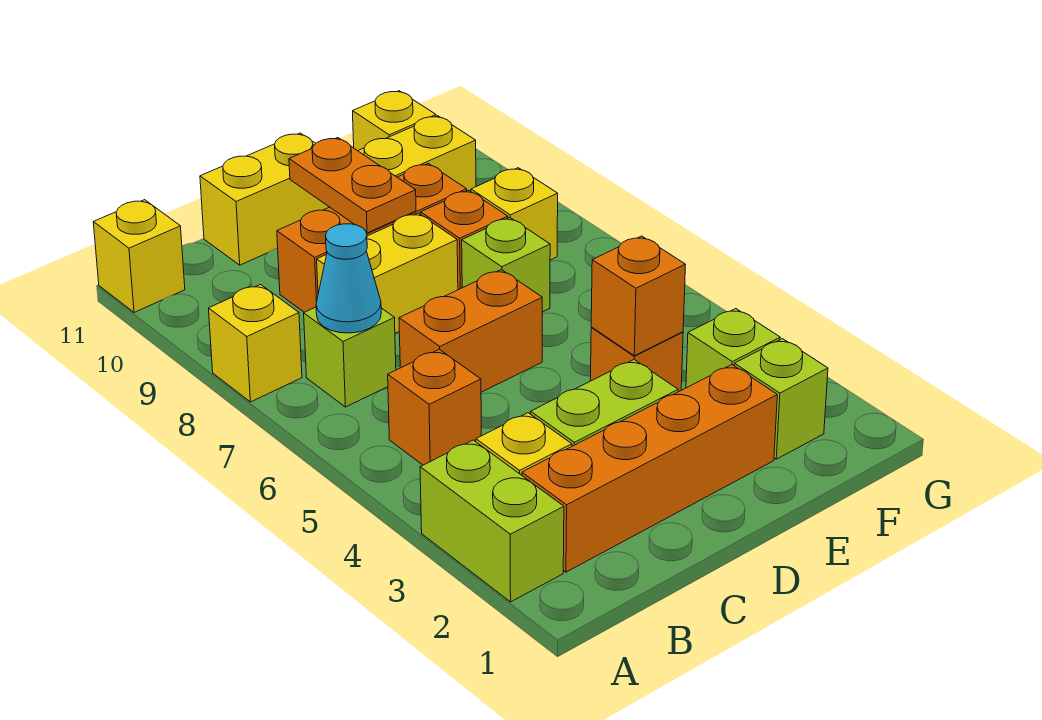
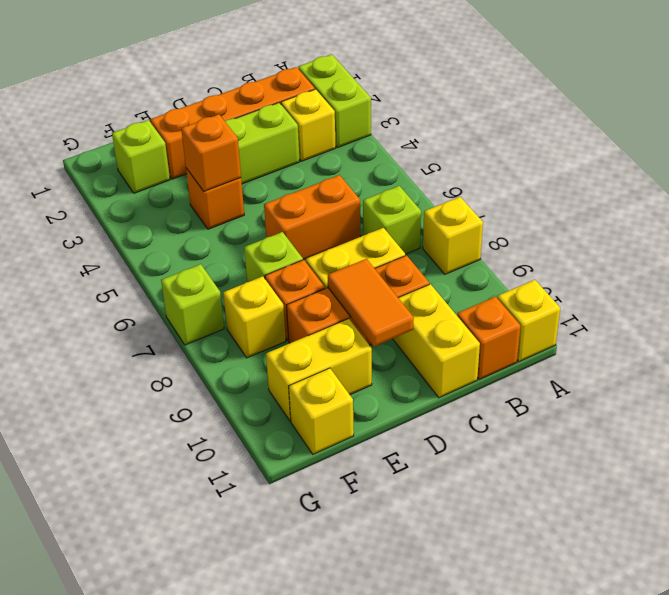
orange 1x1 brick [388,349,481,465] -> orange 1x1 brick moved to [457,297,520,380]
cyan 1x1 cone [316,224,381,333] -> none
yellow 1x2 brick [200,133,329,265] -> yellow 1x2 brick turned to [393,284,480,398]
orange 1x2 plate [289,138,416,233] -> orange 1x2 tile [328,259,414,347]
lime 1x1 brick [686,309,780,388] -> lime 1x1 brick moved to [161,264,224,345]

